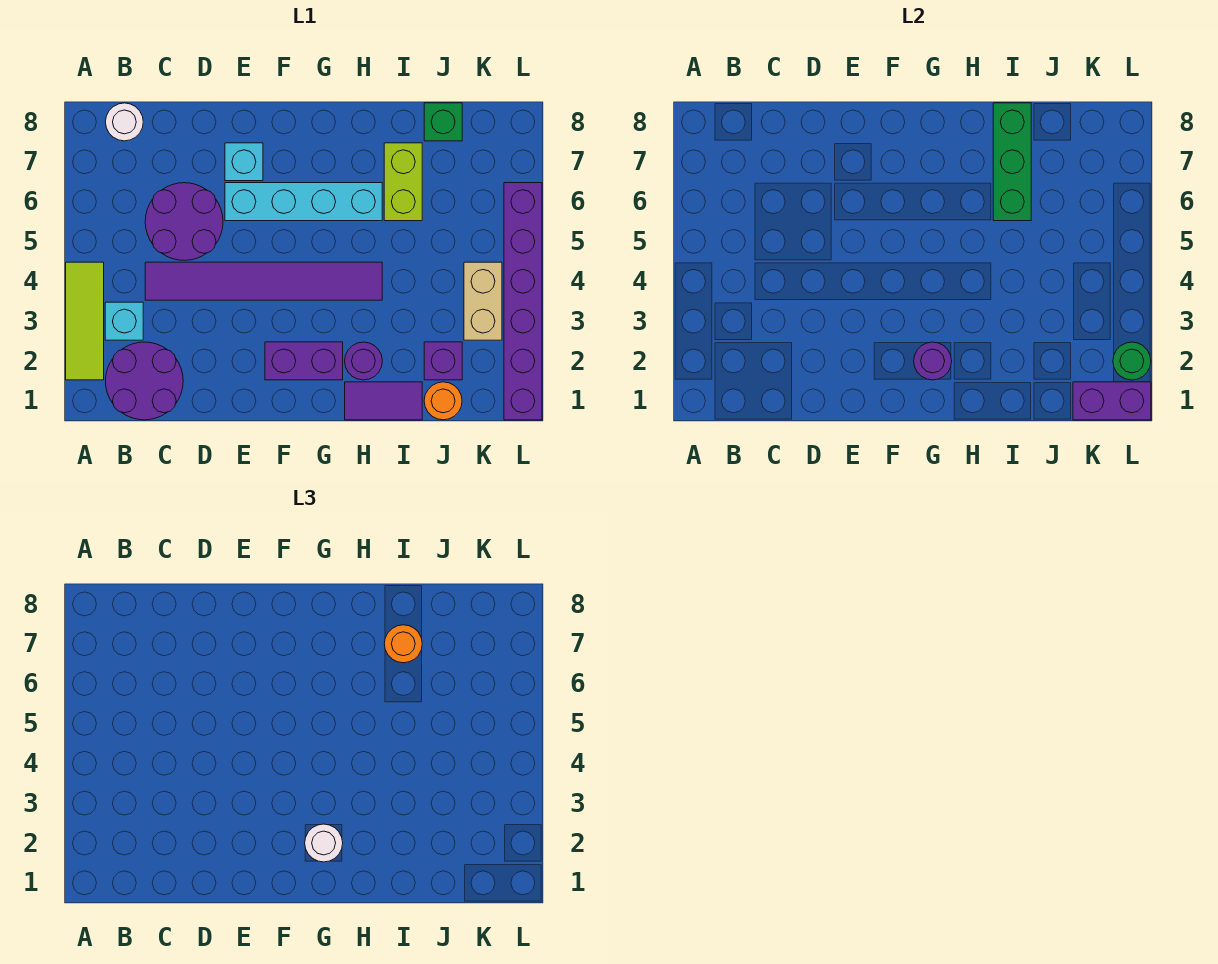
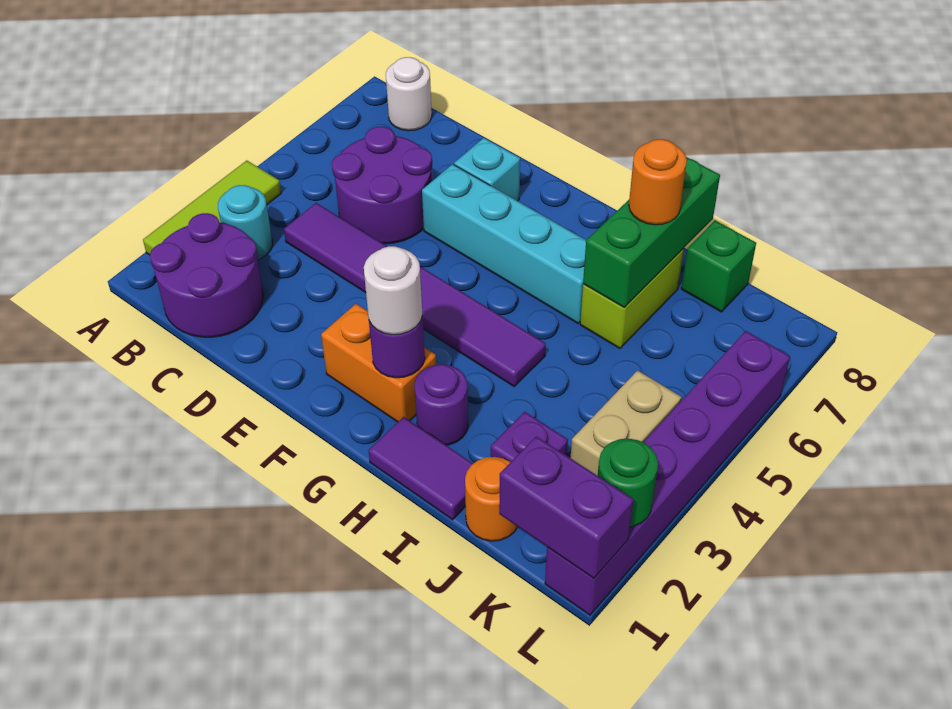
cyan 1x1 brick [105,302,143,340] -> cyan 1x1 round brick [218,185,273,260]
purple 1x2 brick [265,342,343,380] -> orange 1x2 brick [321,304,436,422]

